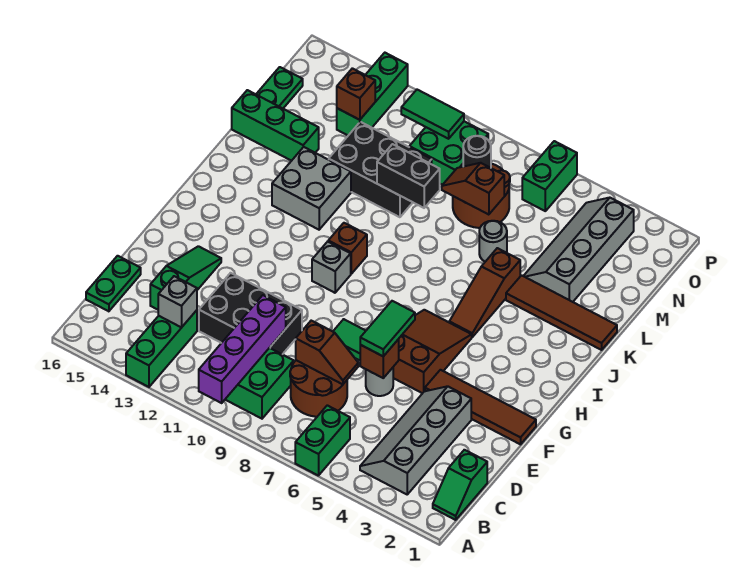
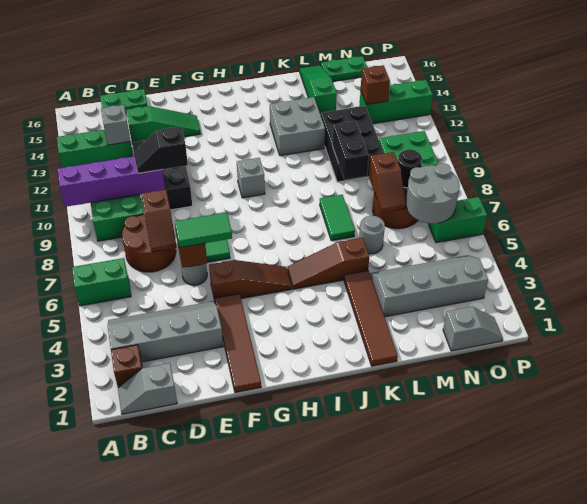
green 1x2 slope [433,450,487,520] -> grey 1x2 slope [118,363,177,414]
none -> black 1x2 slope [134,127,188,173]
brown 2x3 slope [393,310,472,393] -> brown 1x3 slope [209,260,292,300]
brown 1x1 brick [328,223,367,274] -> brown 1x1 brick moved to [111,345,142,388]
green 1x3 brick [232,90,319,161] -> green 1x3 slope [300,65,337,115]
brown 1x2 slope [442,163,504,215] -> brown 1x2 slope turned to [369,152,406,212]
none -> grey 1x2 slope [443,307,503,351]
none -> grey 2x2 round brick [406,163,460,224]
green 1x2 tile [401,90,464,139] -> green 1x2 tile moved to [320,195,355,241]

